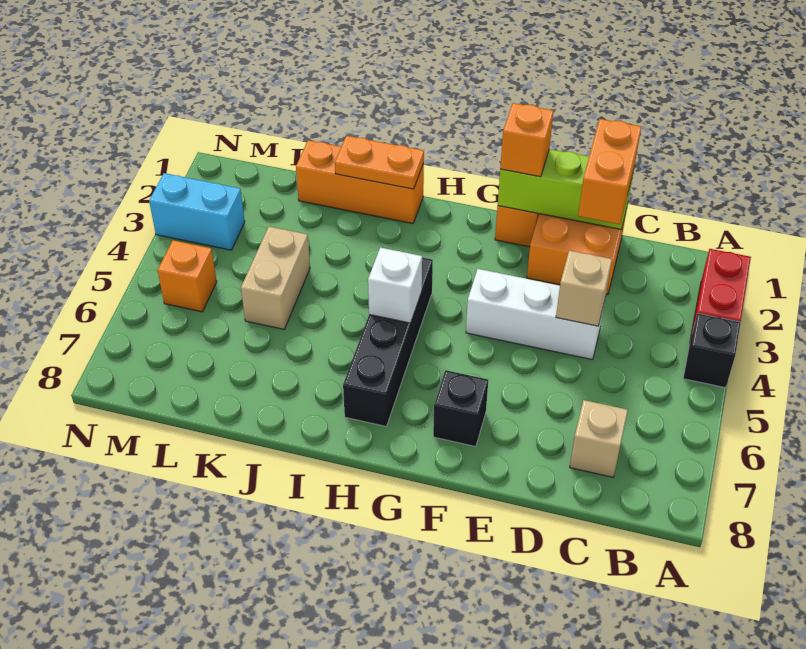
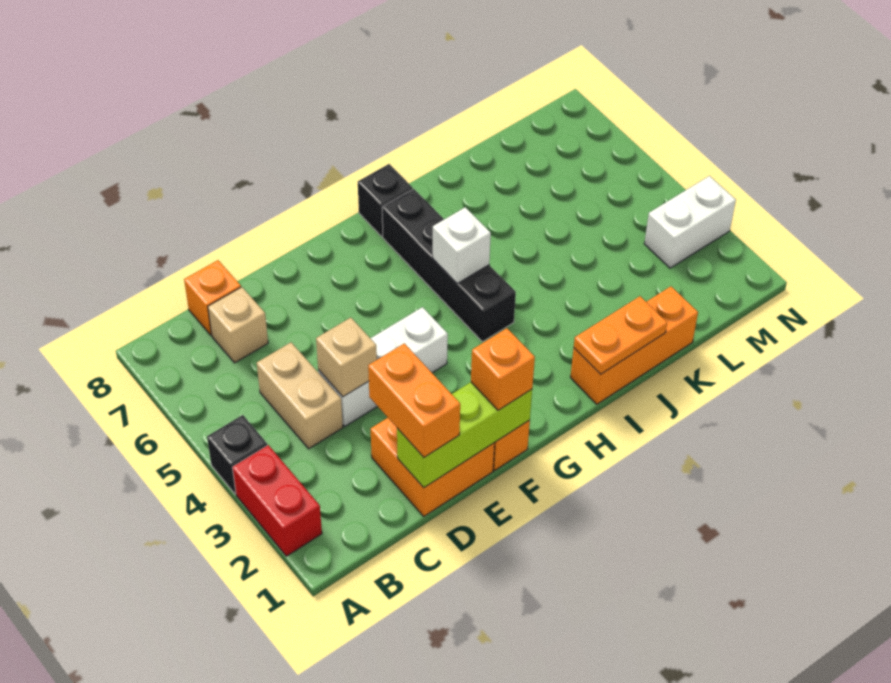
black 1x1 brick [433,370,488,447] -> black 1x1 brick moved to [358,164,413,236]
tan 1x2 brick [241,226,310,329] -> tan 1x2 brick moved to [257,342,343,449]
cyan 1x2 brick [149,173,245,250] -> white 1x2 brick [644,176,736,268]
orange 1x1 brick [157,240,217,312] -> orange 1x1 brick moved to [184,260,241,335]

